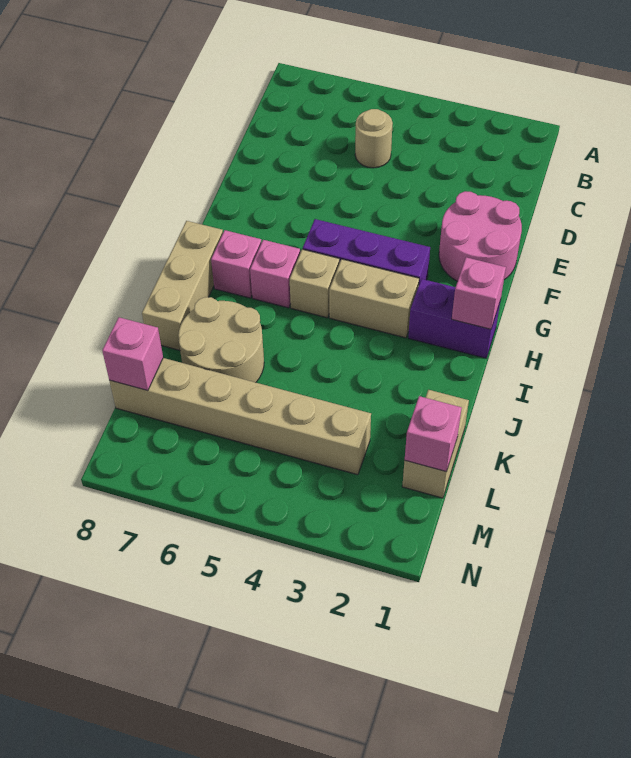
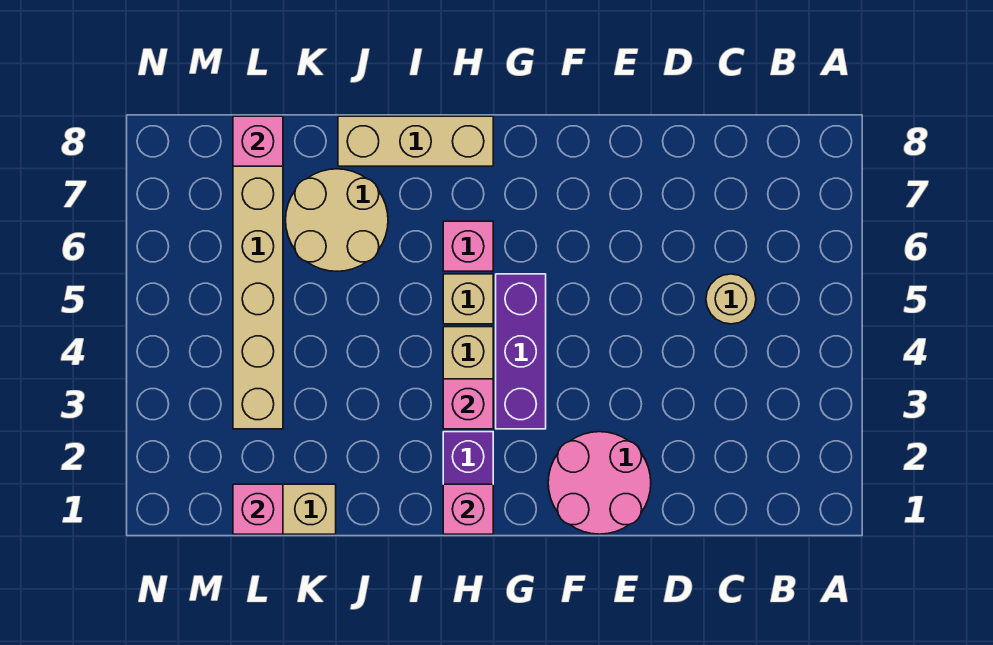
pink 1x1 brick [211,230,261,298] -> pink 1x1 brick moved to [443,379,493,429]

